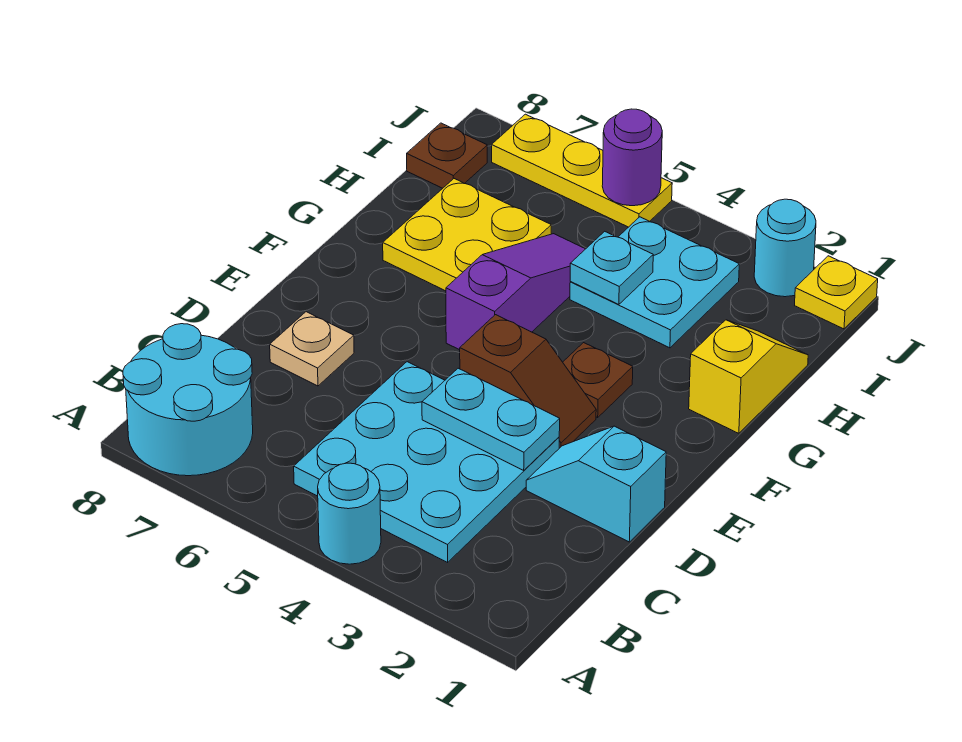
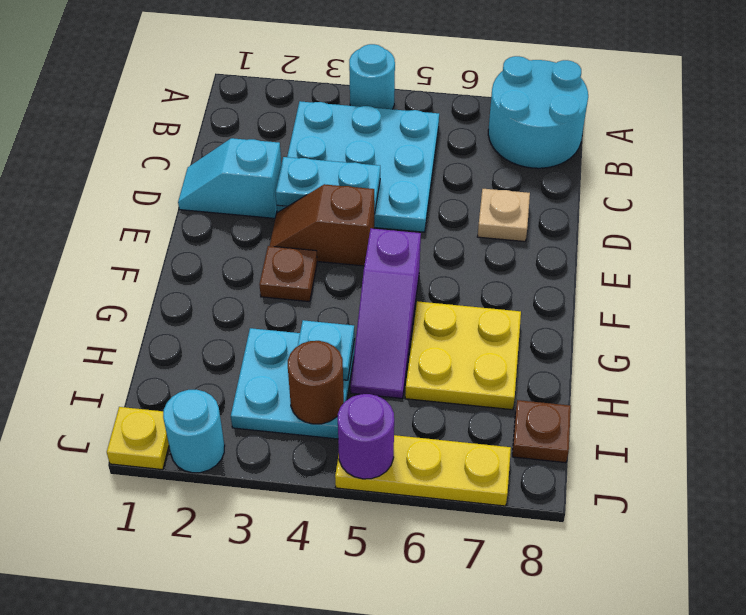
cyan 1x2 slope [526,426,666,542] -> cyan 1x2 slope turned to [178,138,281,218]
yellow 1x2 slope [689,320,808,433] -> none
none -> brown 1x1 round brick [288,341,344,424]

